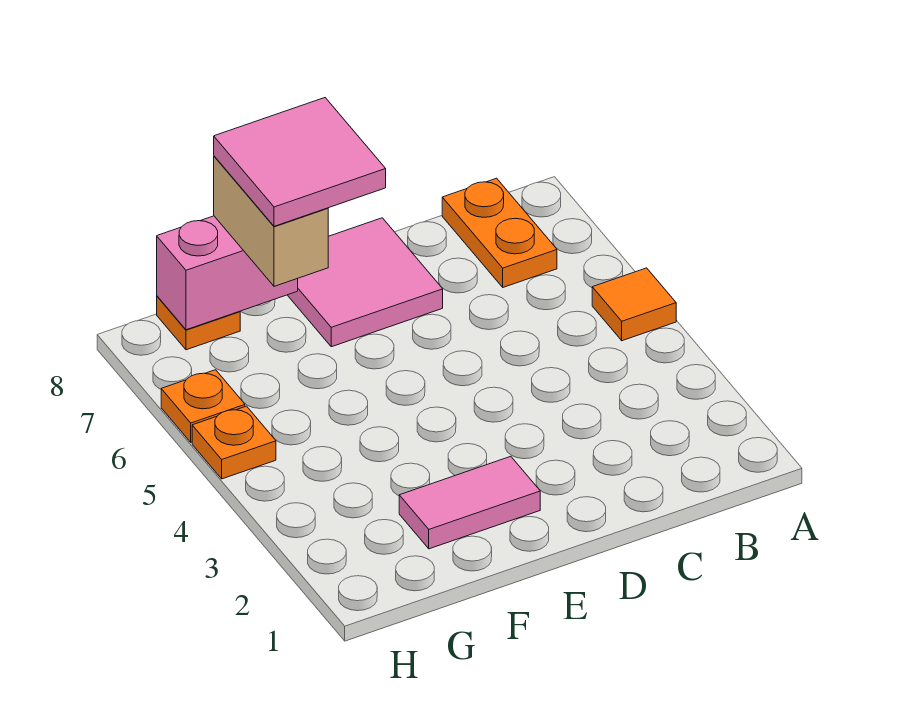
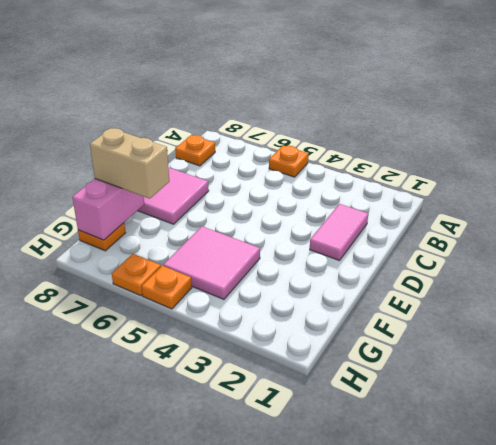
orange 1x1 tile [592,268,676,341] -> orange 1x1 plate [269,145,309,177]
orange 1x2 plate [442,178,557,287] -> orange 1x1 plate [175,135,215,166]
pink 1x2 tile [399,456,540,549] -> pink 1x2 tile moved to [310,204,368,261]
pink 2x2 tile [214,98,386,226] -> pink 2x2 tile moved to [163,226,260,299]

